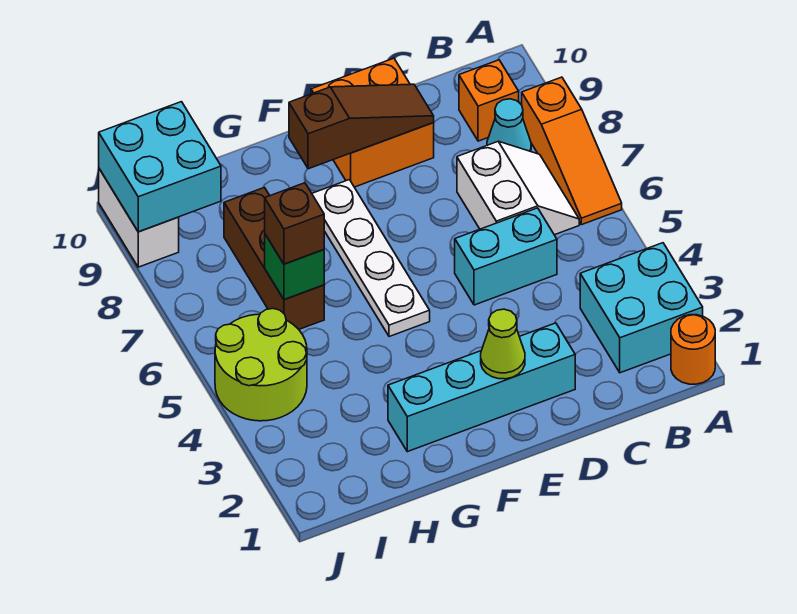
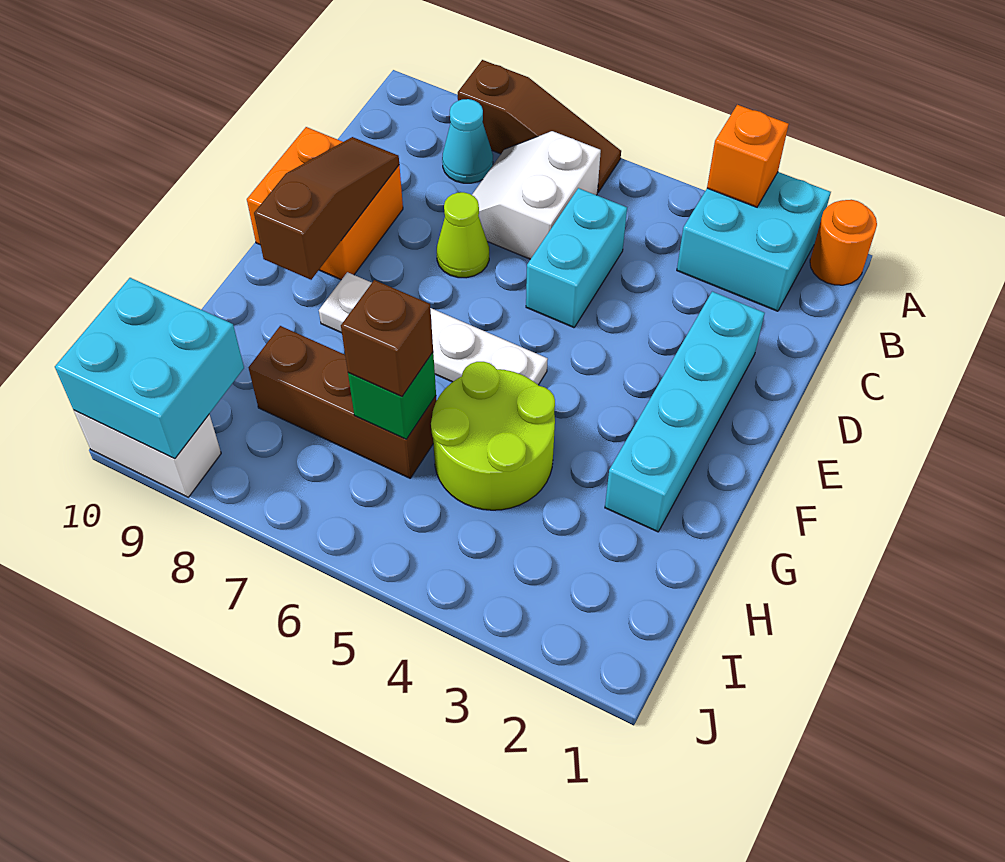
orange 1x3 slope [522,77,622,225] -> brown 1x3 slope [458,60,621,192]
white 2x2 slope [457,141,579,235] -> white 2x2 slope turned to [472,131,601,259]
orange 1x1 brick [459,60,519,141] -> orange 1x1 brick moved to [707,105,789,207]
lime 1x1 cone [481,309,525,379] -> lime 1x1 cone moved to [437,192,489,278]
lime 2x2 round brick [215,308,307,421] -> lime 2x2 round brick moved to [431,362,555,510]

